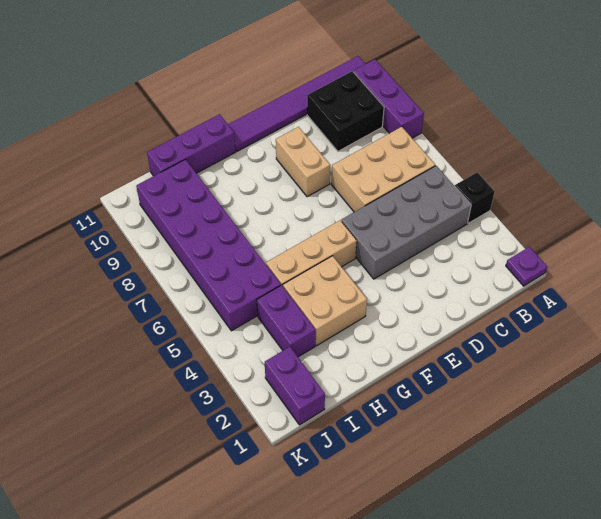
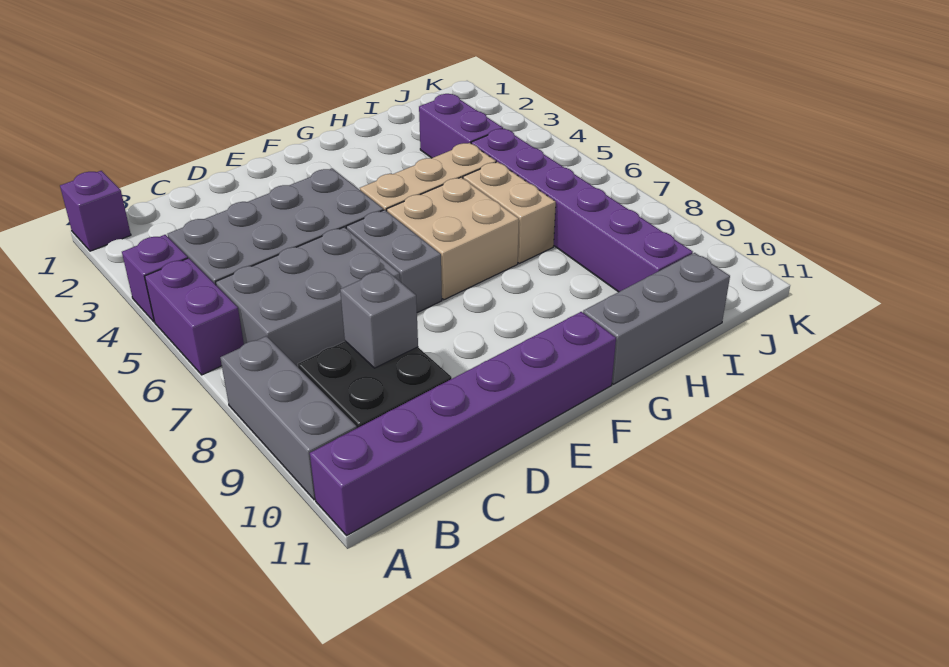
purple 1x1 plate [506,247,547,286] -> purple 1x1 brick [60,171,131,251]
black 1x1 brick [455,172,495,223] -> purple 1x1 brick [122,235,188,322]
purple 1x3 brick [353,59,424,138] -> grey 1x3 brick [220,336,357,500]
purple 1x6 tile [228,56,365,151] -> purple 1x6 brick [310,312,616,535]
tan 2x3 brick [331,127,435,212] -> grey 2x3 brick [216,227,400,367]
none -> grey 1x1 brick [340,269,418,368]
none -> grey 1x2 brick [346,210,442,313]
tan 1x2 brick [276,127,330,197] -> tan 1x2 brick moved to [463,162,556,263]
tan 2x2 brick [283,256,367,346] -> tan 2x2 brick moved to [387,177,519,300]
purple 1x3 brick [147,114,236,176] -> grey 1x3 brick [583,253,730,384]
purple 2x6 brick [136,159,281,331] -> purple 1x6 brick [471,129,693,292]
purple 1x2 brick [265,347,325,425] -> purple 1x2 brick moved to [145,258,244,375]

